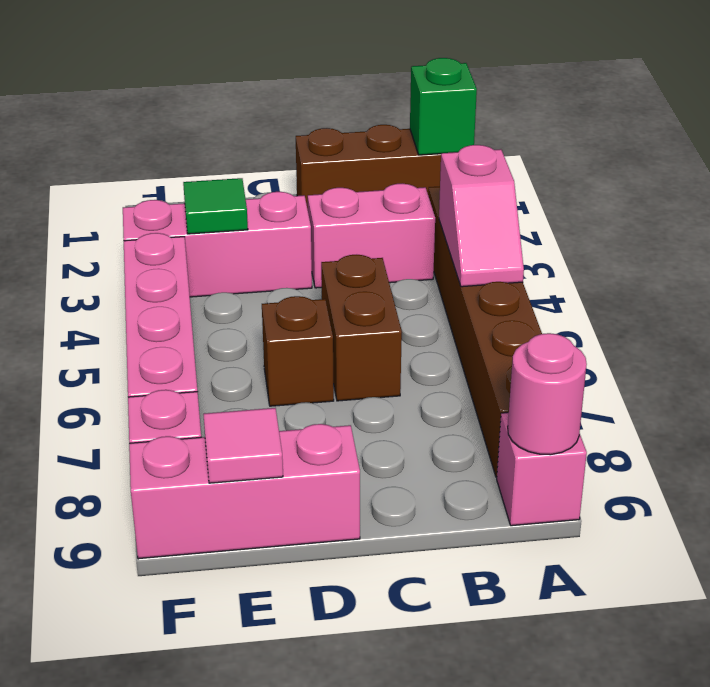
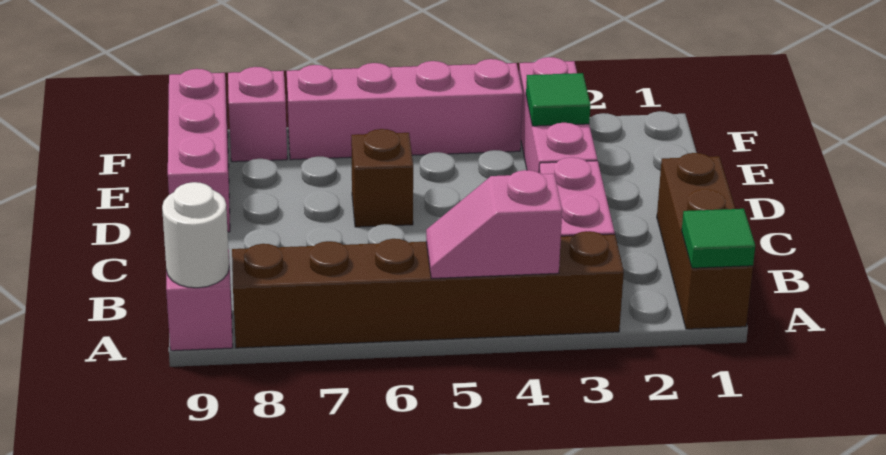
green 1x1 brick [410,58,477,155] -> green 1x1 tile [682,209,755,268]
pink 1x1 round brick [508,333,587,455] -> white 1x1 round brick [162,182,229,288]
brown 1x2 brick [321,255,402,401] -> none
pink 1x1 tile [203,408,283,483] -> none

